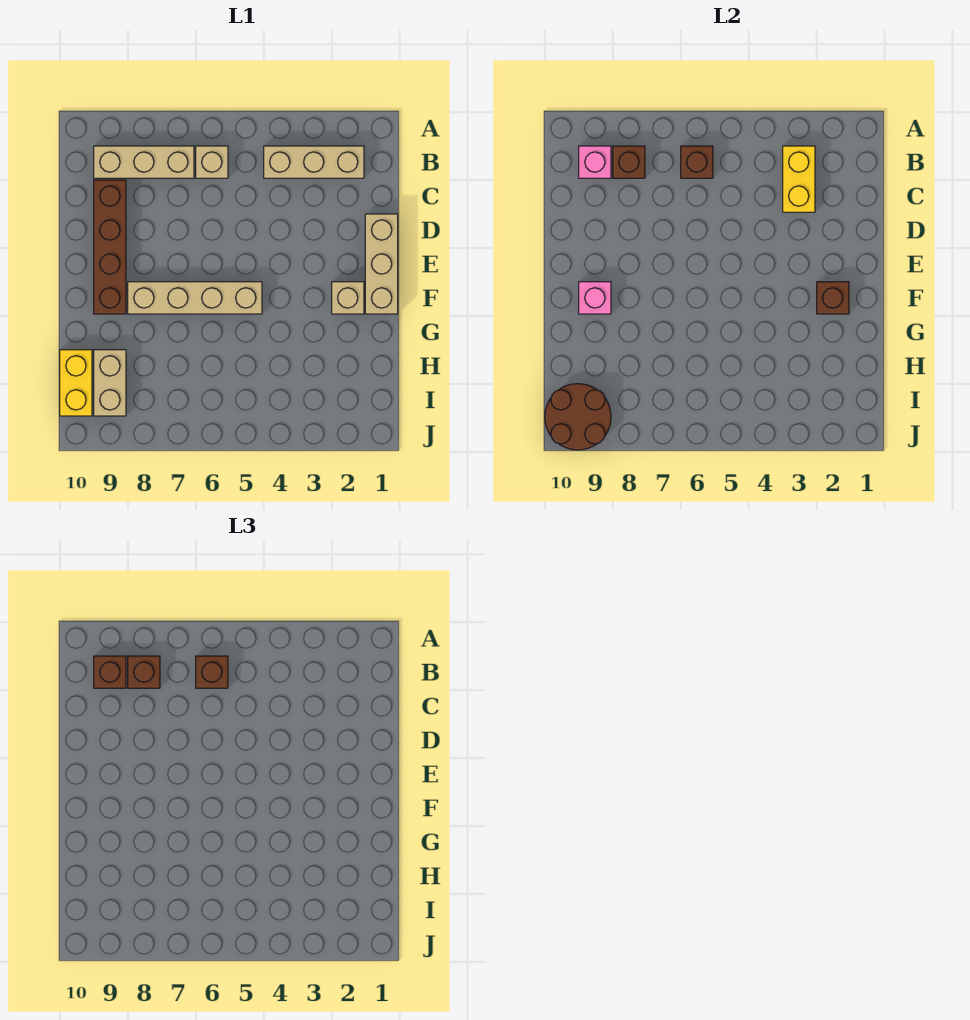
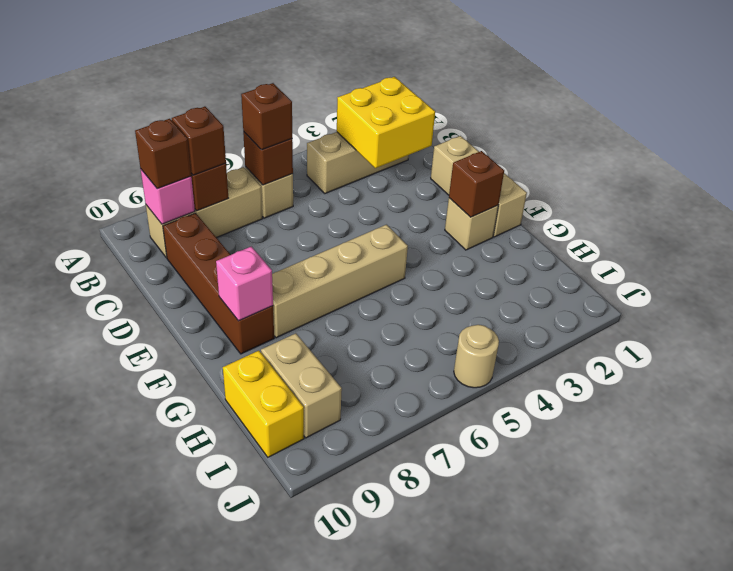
yellow 1x2 brick [783,146,815,212] -> yellow 2x2 brick [337,77,435,168]
brown 2x2 round brick [545,384,611,450] -> none
none -> tan 1x1 round brick [454,325,499,388]

